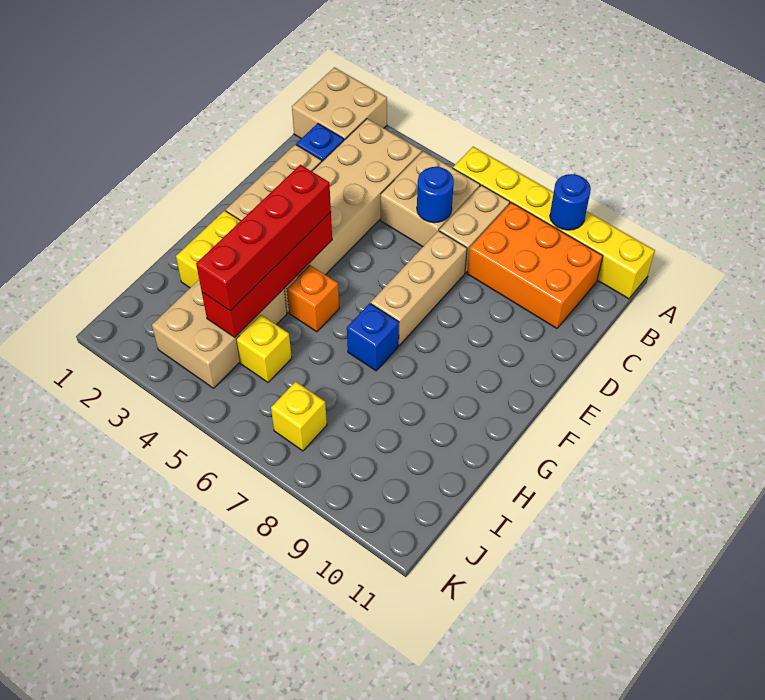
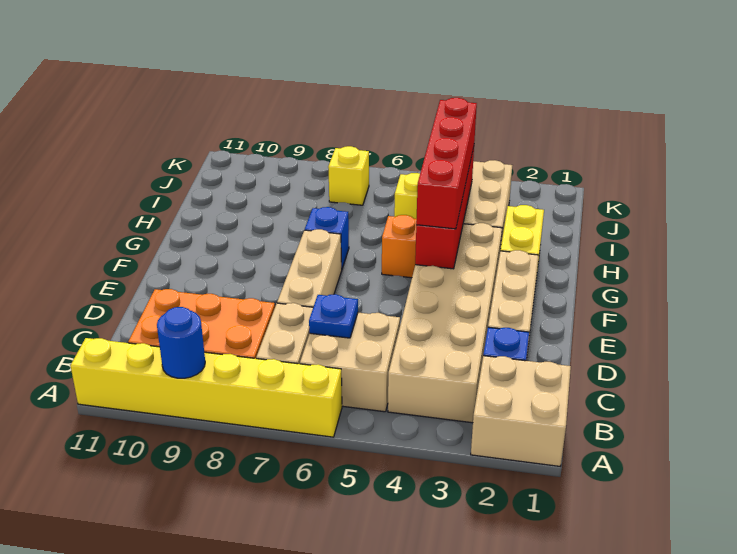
blue 1x1 round brick [417,166,454,223] -> blue 1x1 plate [309,294,358,338]

